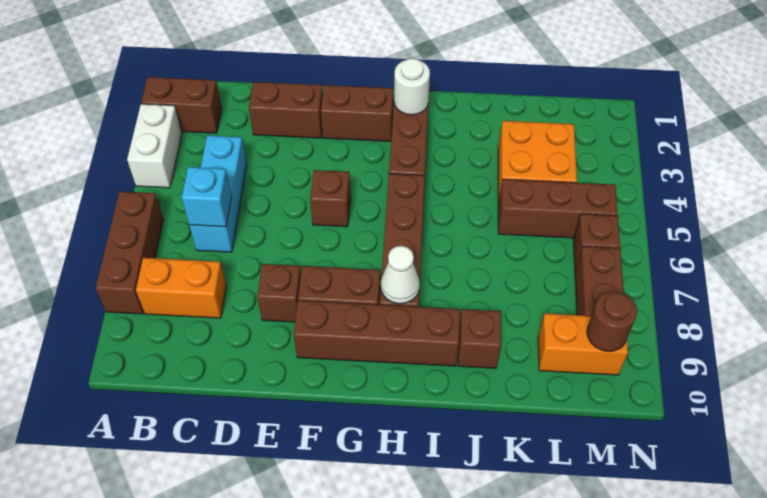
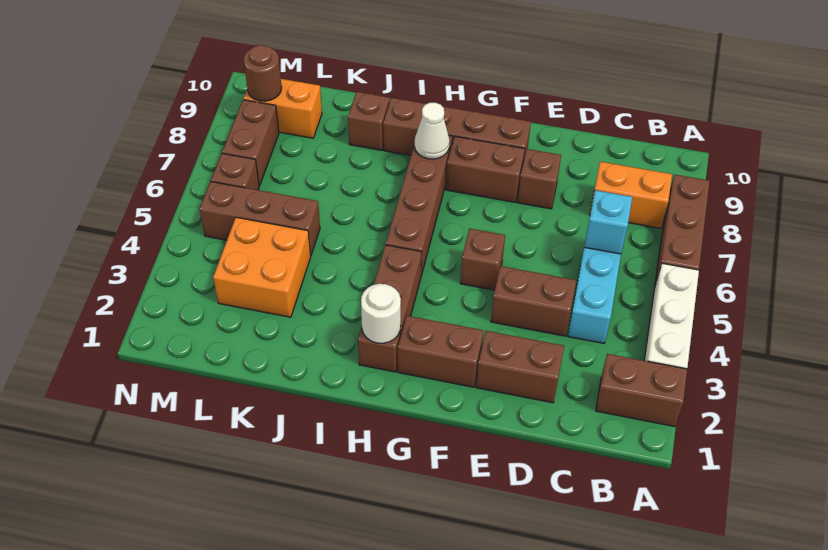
white 1x2 brick [127,104,182,188] -> white 1x3 brick [644,263,699,369]
none -> brown 1x2 brick [491,266,576,336]

